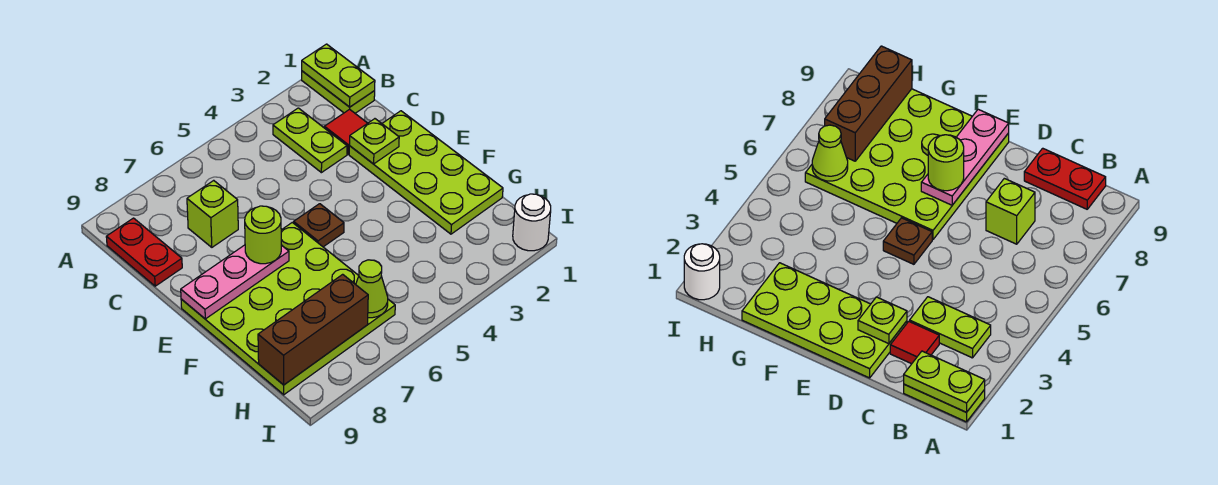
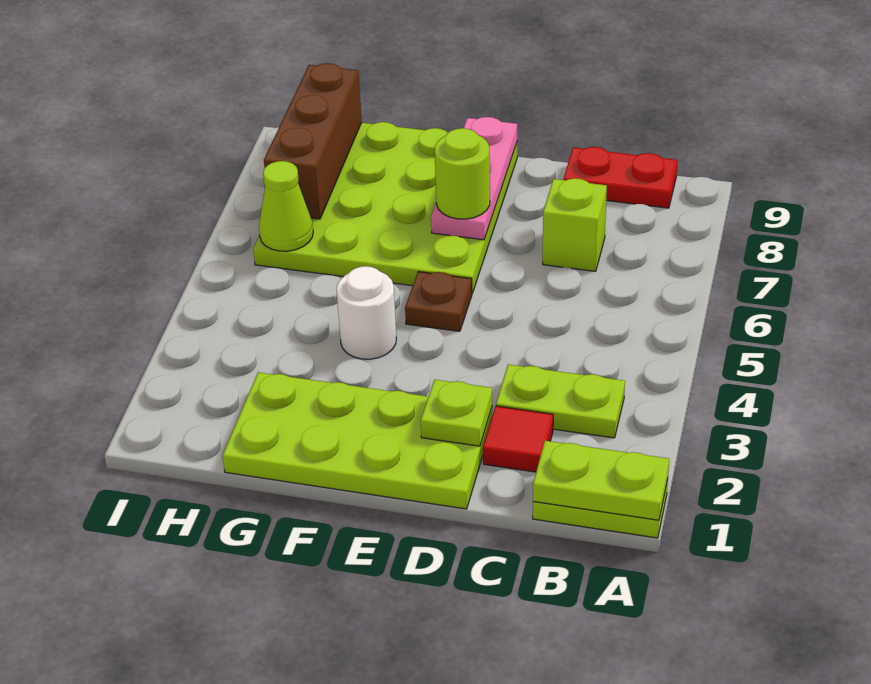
white 1x1 round brick [513,194,551,251] -> white 1x1 round brick moved to [337,266,396,359]

